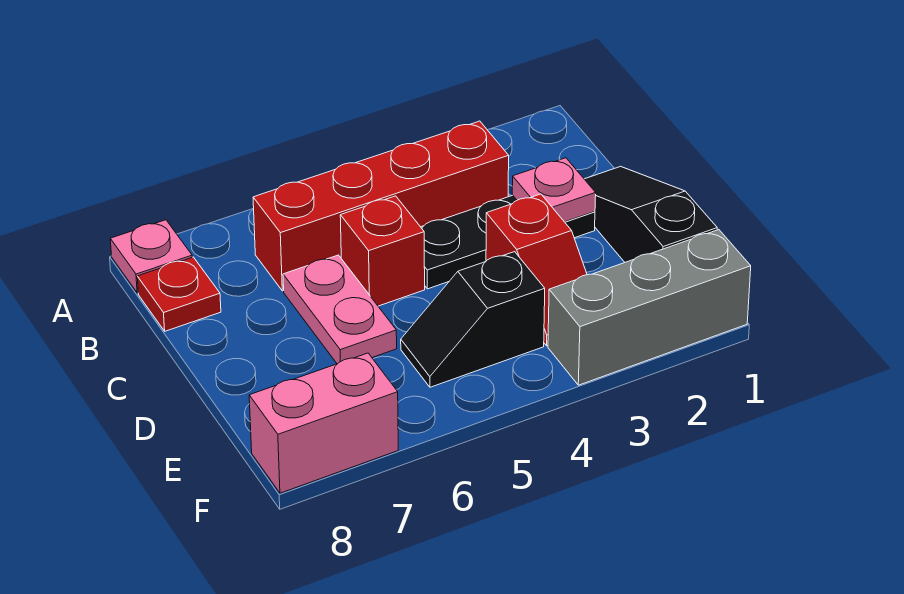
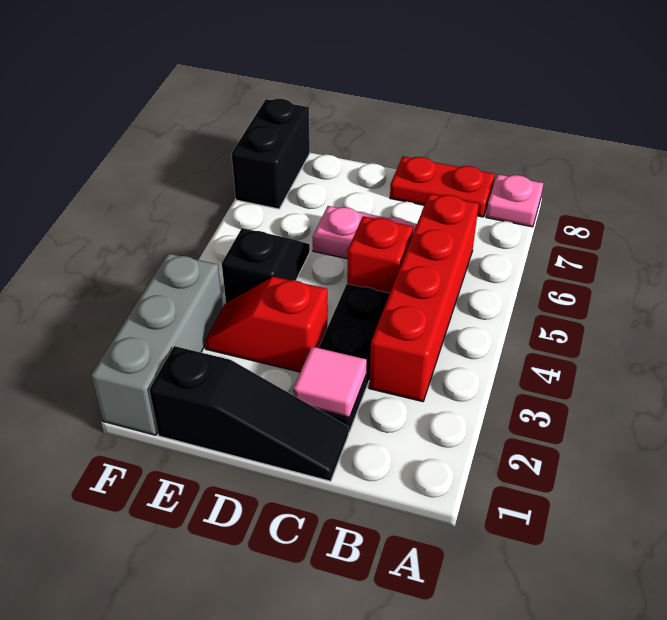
red 1x1 plate [137,257,221,331] -> red 1x2 plate [390,156,495,217]
pink 1x1 plate [512,158,596,222] -> pink 1x1 tile [293,347,367,418]
pink 1x2 brick [249,353,398,493] -> black 1x2 brick [231,99,310,209]

